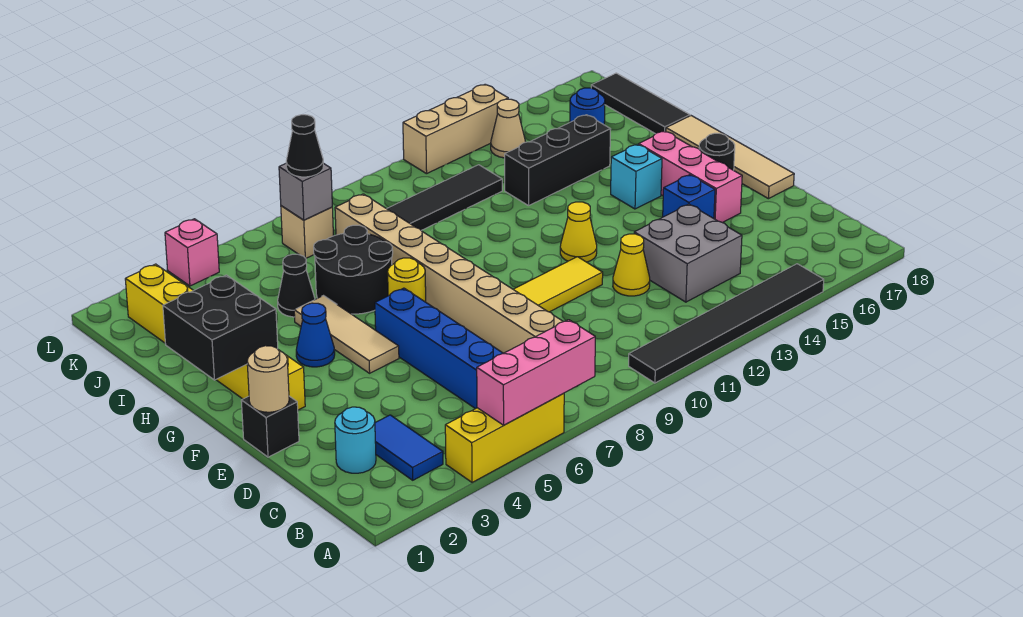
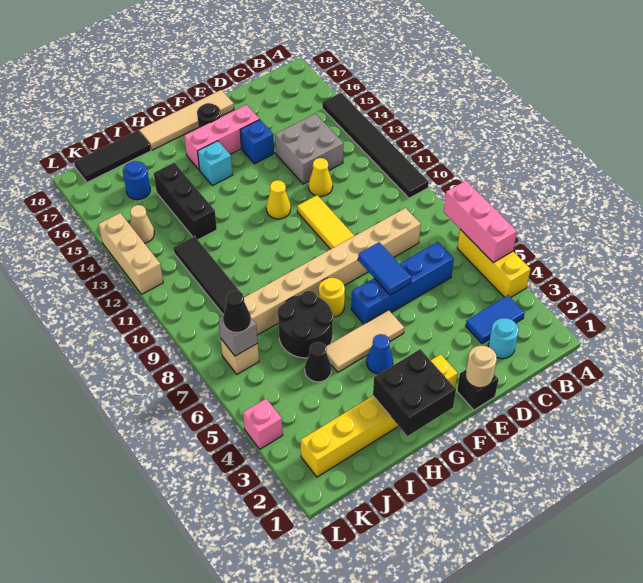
none -> blue 1x2 tile [358,242,411,295]

